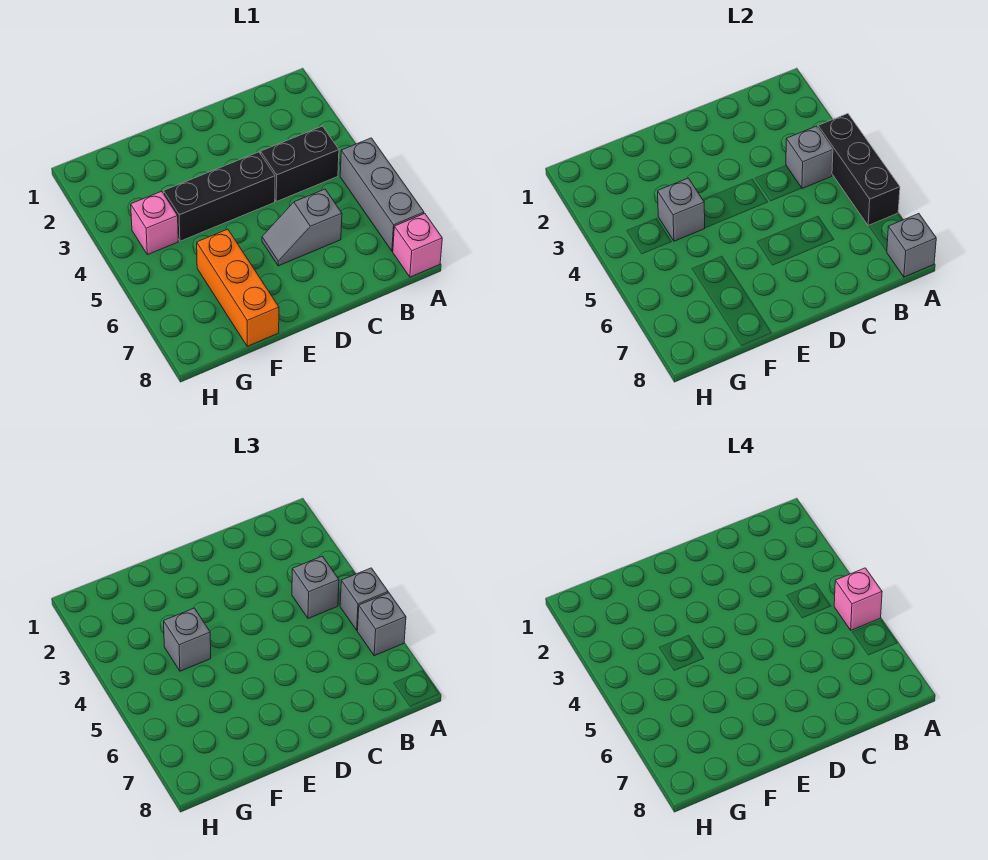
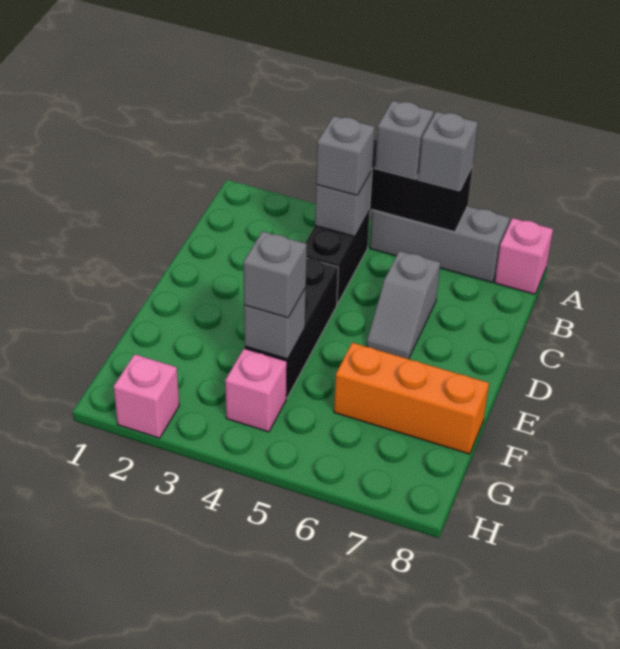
pink 1x1 brick [834,568,882,630] -> pink 1x1 brick moved to [114,354,179,438]
grey 1x1 brick [887,214,936,277] -> none

